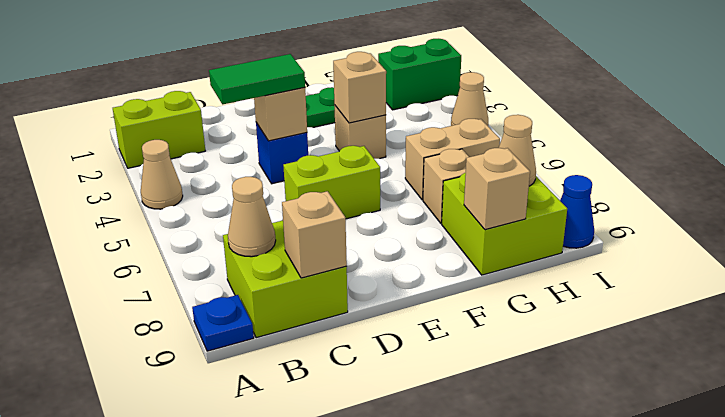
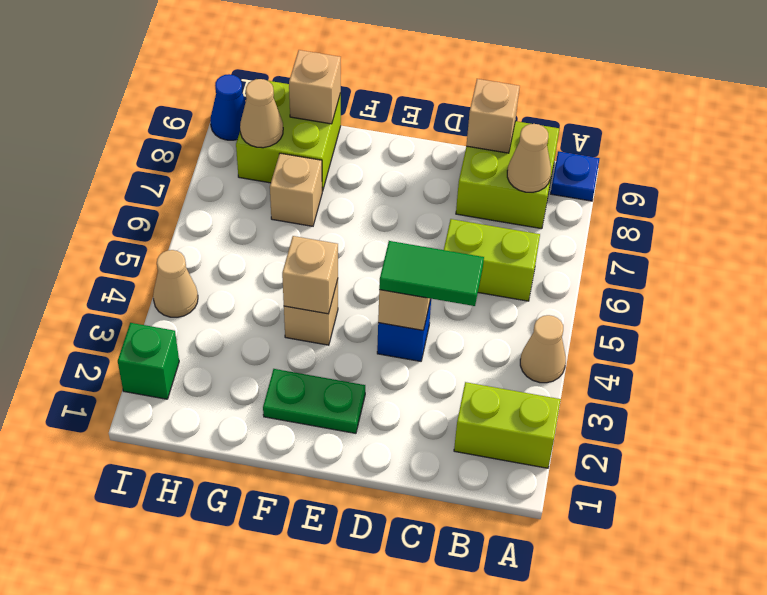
lime 1x2 brick [283,146,380,219] -> lime 1x2 brick moved to [444,219,540,301]
tan 1x2 brick [405,119,500,200] -> none
green 1x2 brick [378,39,461,110] -> green 1x1 brick [118,323,179,399]

